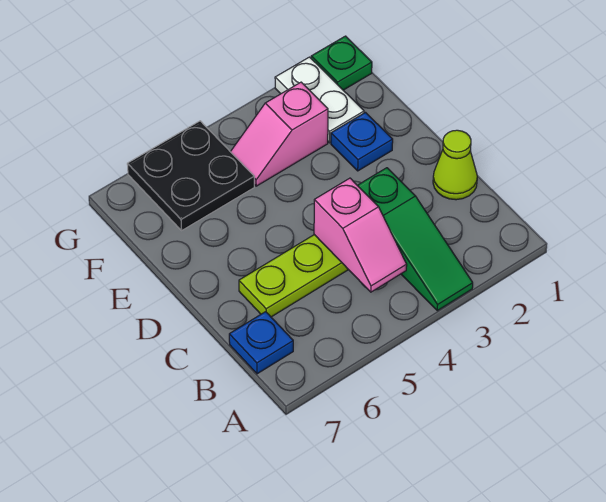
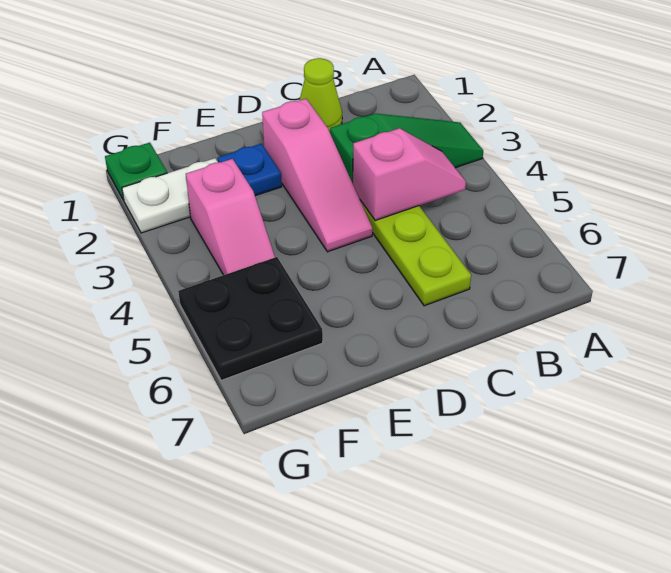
blue 1x1 plate [229,312,293,374] -> none
none -> pink 1x3 slope [262,99,373,252]

